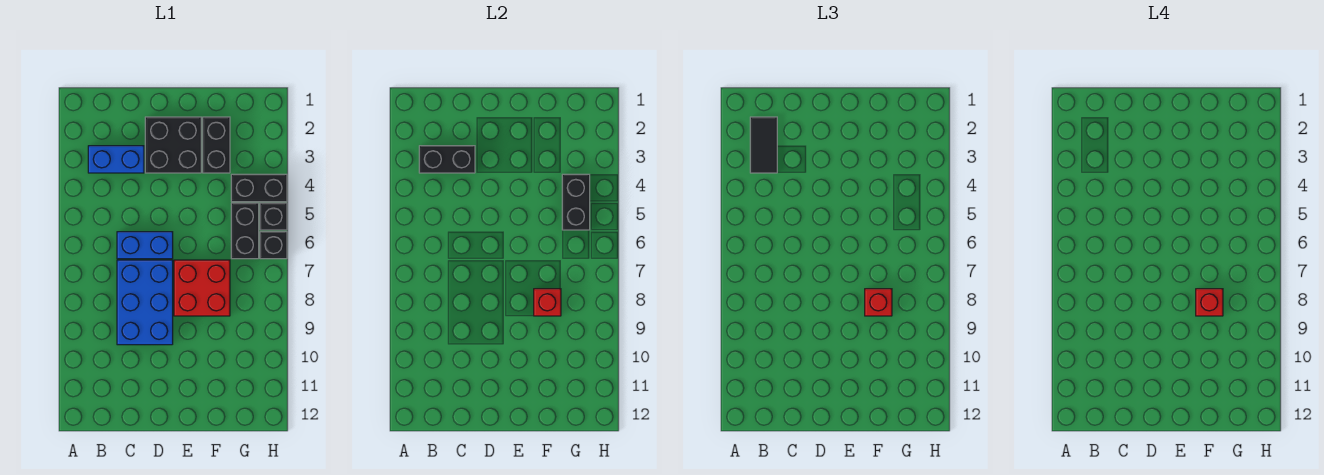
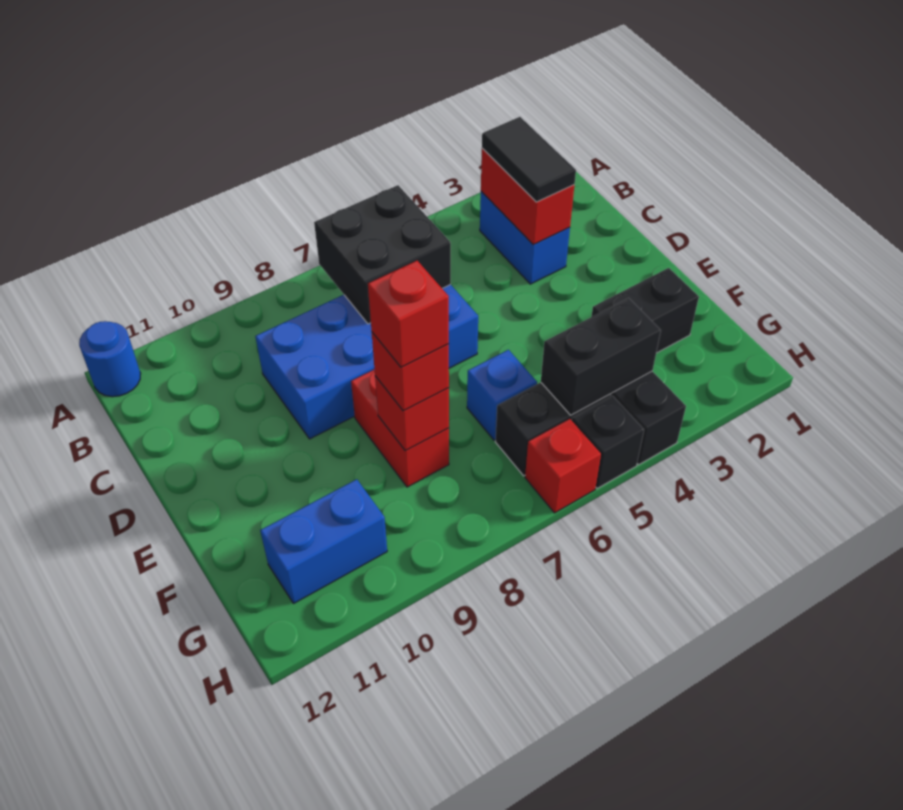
none -> blue 1x1 round brick [79,321,141,397]
black 1x2 tile [750,117,777,173] -> black 1x2 tile turned to [482,117,576,202]
black 1x2 brick [419,146,475,173] -> red 1x2 brick [481,148,574,244]
black 2x2 brick [145,117,201,173] -> black 2x2 brick moved to [314,185,451,324]
red 2x2 brick [174,260,230,316] -> red 1x2 brick [351,369,449,487]
none -> blue 1x1 brick [467,350,537,440]
none -> blue 1x2 brick [260,479,387,604]
black 1x1 brick [260,232,287,259] -> red 1x1 brick [525,419,601,513]

